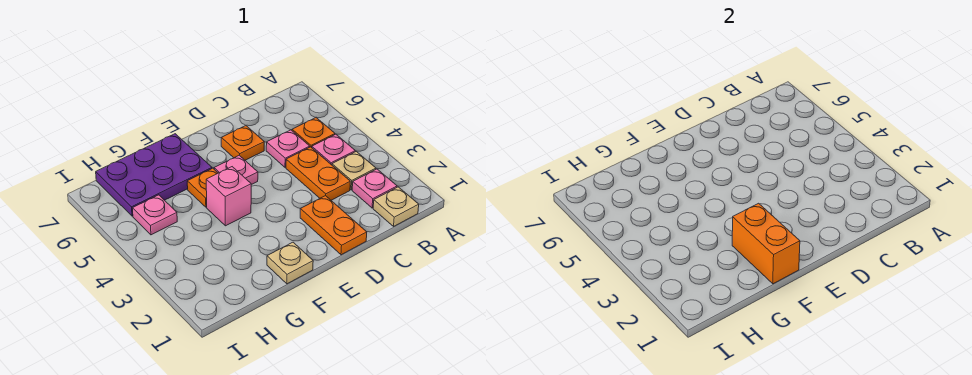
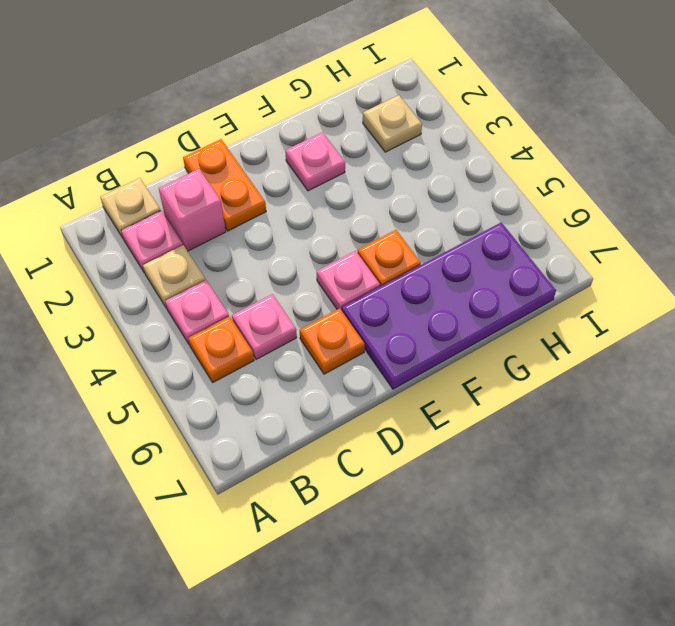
orange 1x2 plate [286,147,350,200] -> none
tan 1x1 plate [267,242,313,284] -> tan 1x1 plate moved to [363,95,422,152]
orange 1x2 brick [732,203,800,284] -> none
pink 1x1 brick [206,167,251,226] -> pink 1x1 brick moved to [159,169,226,251]
purple 2x3 plate [96,134,212,216] -> purple 2x4 plate [342,222,556,389]
pink 1x1 plate [133,195,177,235] -> pink 1x1 plate moved to [285,132,345,191]

